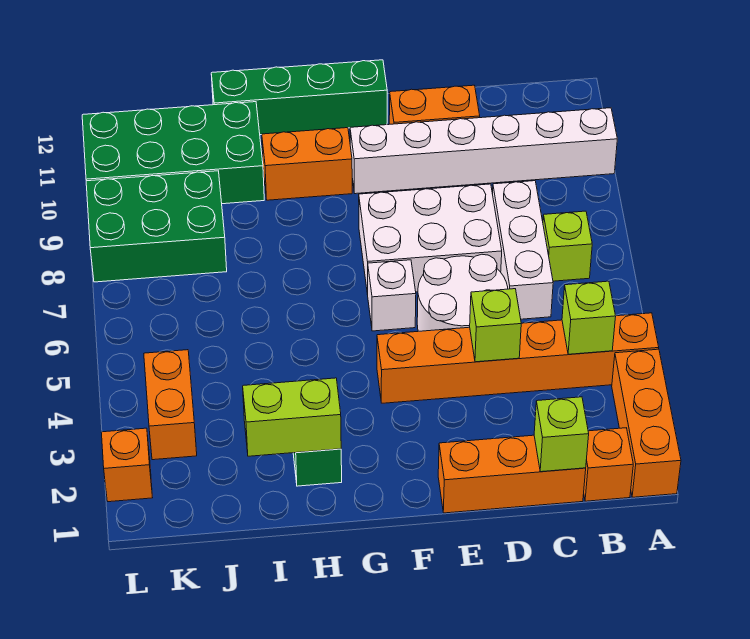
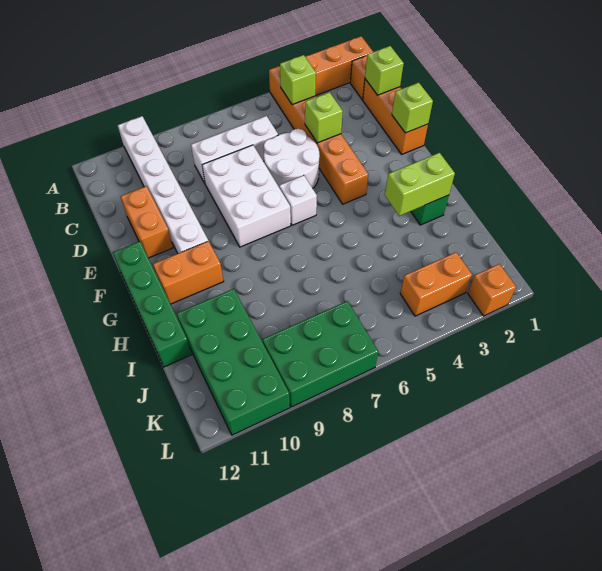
lime 1x1 brick [543,211,592,281] -> lime 1x1 brick moved to [392,83,433,133]
orange 1x2 brick [262,128,352,200] -> orange 1x2 brick turned to [153,241,224,304]
lime 1x2 brick [243,378,341,456] -> lime 1x2 brick turned to [385,153,455,216]
green 2x3 brick [86,171,227,282] -> green 2x3 brick turned to [263,301,378,407]

